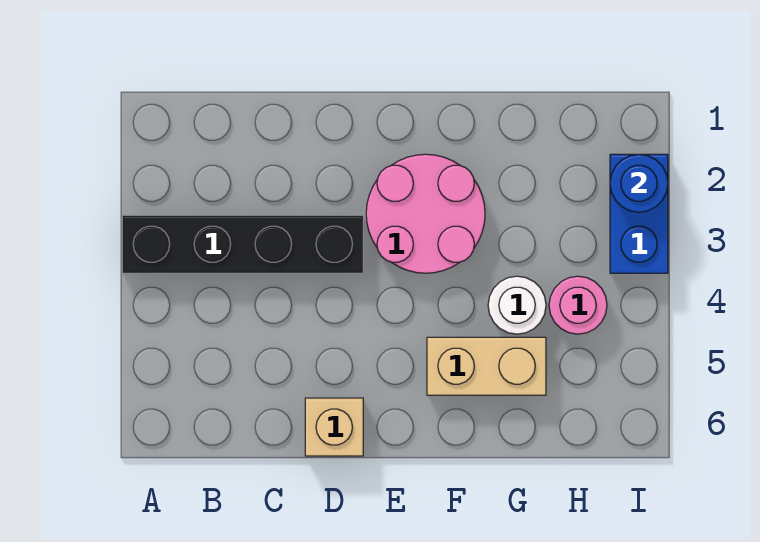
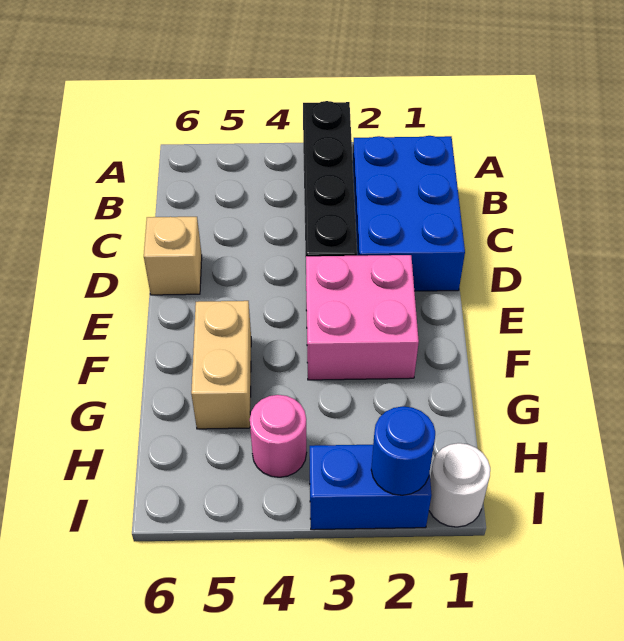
none -> blue 2x3 brick [353,136,465,291]
pink 2x2 round brick [366,154,485,273] -> pink 2x2 brick [306,255,419,380]
white 1x1 round brick [488,276,546,334] -> white 1x1 round brick moved to [429,443,490,527]

